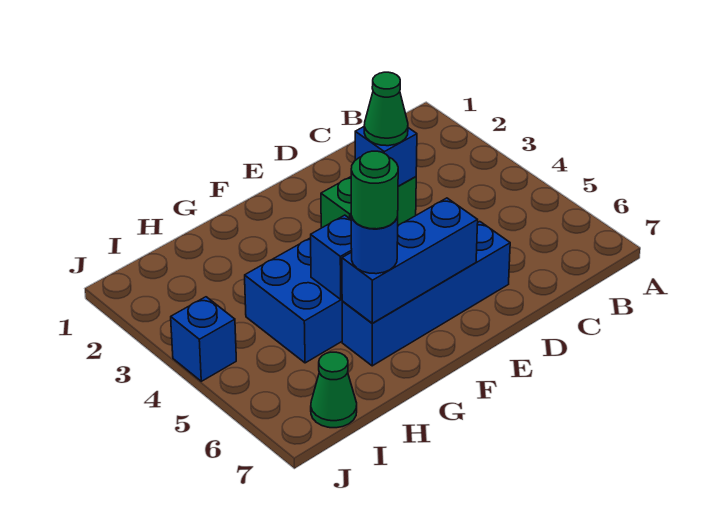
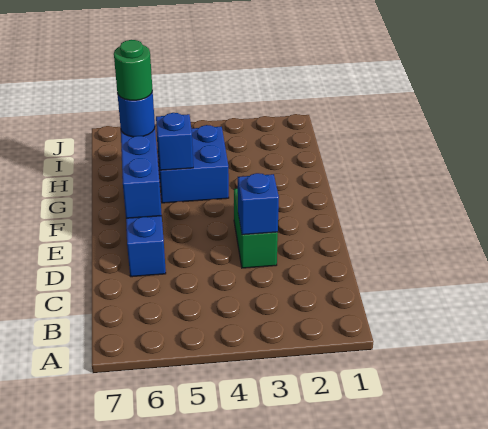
green 1x1 cone [364,72,408,146] -> none
green 1x1 cone [311,352,357,428] -> none
blue 1x1 brick [171,297,236,381] -> none

